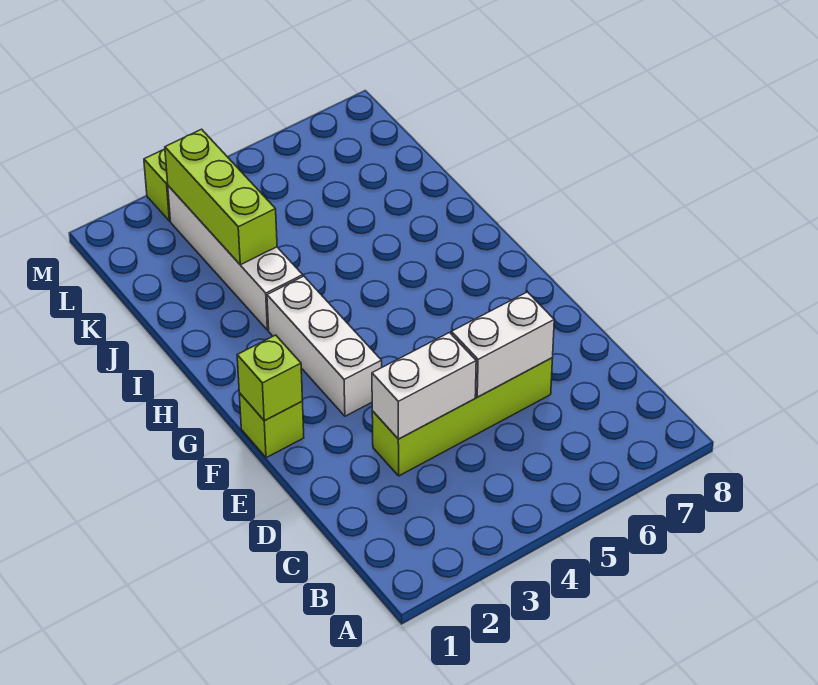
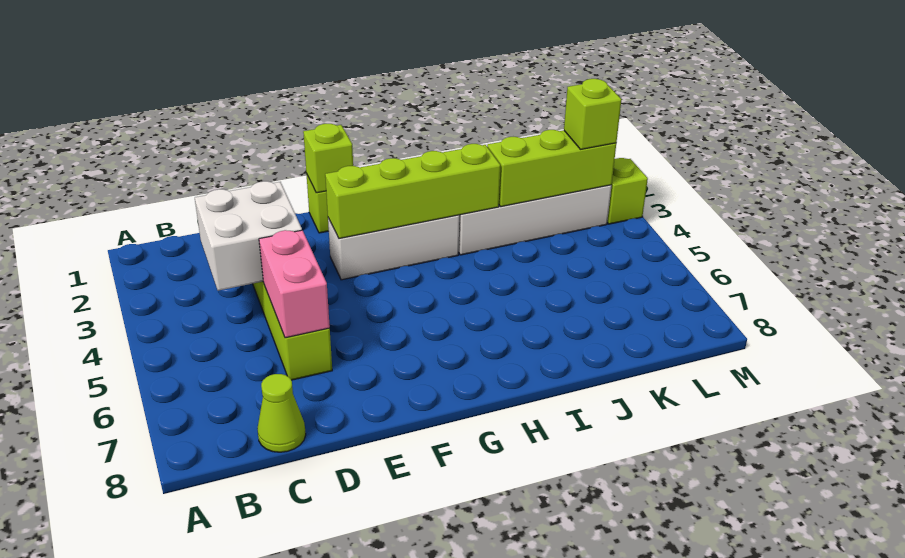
none -> lime 1x1 cone [257,374,306,452]
white 1x2 brick [372,333,476,439] -> white 2x2 brick [195,181,302,291]
white 1x2 brick [451,292,554,397] -> pink 1x2 brick [259,230,330,338]
none -> lime 1x4 brick [325,144,500,239]
none -> lime 1x1 brick [564,79,622,149]

